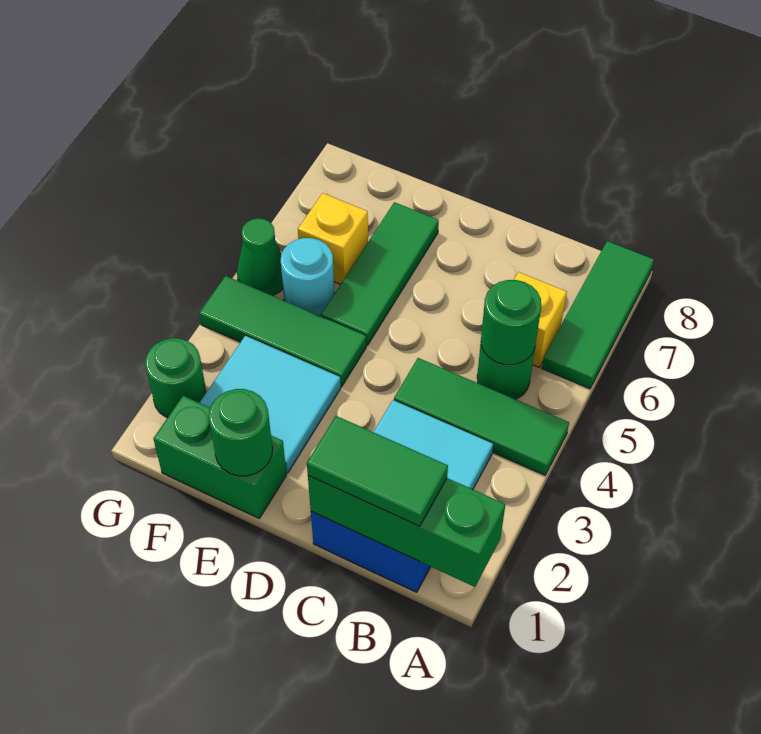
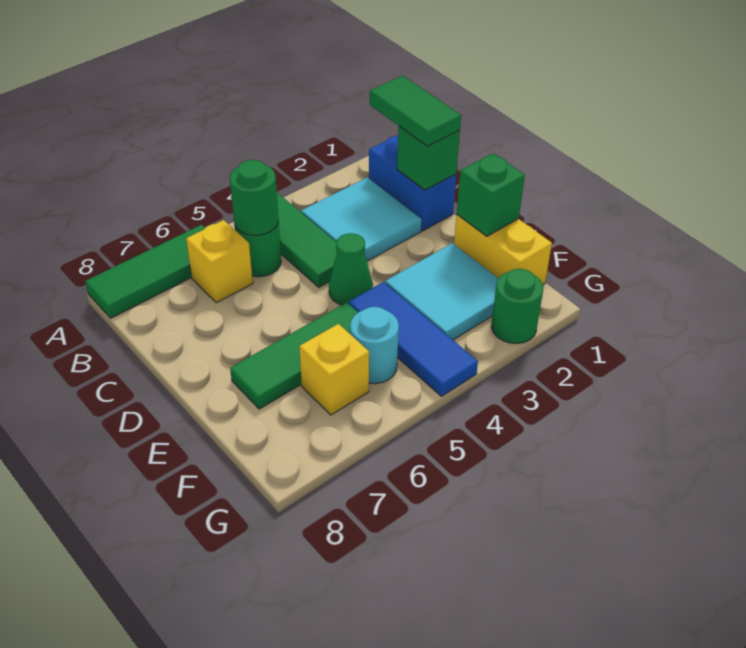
green 1x3 brick [308,476,505,587] -> green 1x1 brick [397,126,460,190]
green 1x2 brick [153,396,287,518] -> yellow 1x2 brick [454,215,552,285]
green 1x1 round brick [209,389,272,476] -> green 1x1 brick [457,153,525,236]
green 1x3 tile [199,276,366,386] -> blue 1x3 tile [349,282,478,396]
green 1x1 cone [237,218,283,296] -> green 1x1 cone moved to [329,233,373,305]

